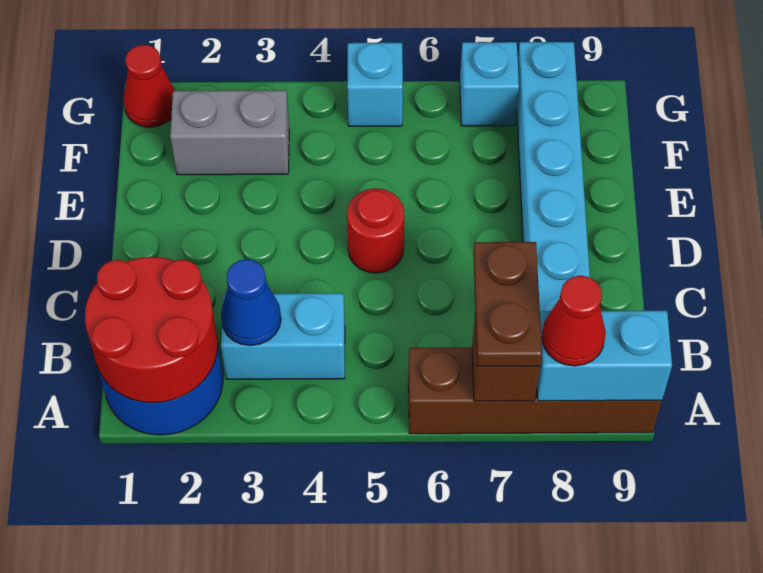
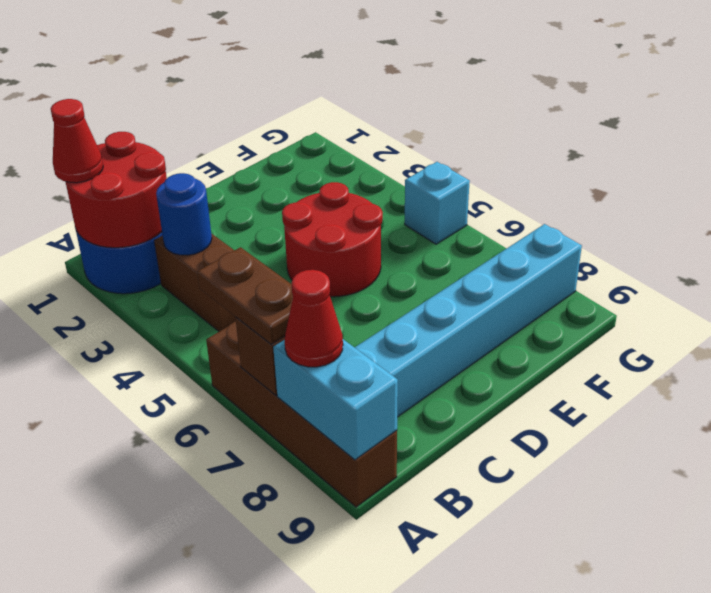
brown 1x2 plate [473,242,542,366] -> brown 1x2 plate turned to [197,247,293,344]
cyan 1x2 brick [221,293,345,379] -> brown 1x2 brick [154,233,236,331]
blue 1x1 cone [221,259,281,346] -> blue 1x1 round brick [156,173,212,255]
red 1x1 round brick [347,188,404,273] -> red 2x2 round brick [282,182,383,297]
grey 1x2 brick [170,90,289,175] -> none
red 1x1 cone [123,45,175,127] -> red 1x1 cone moved to [51,99,103,183]
cyan 1x1 brick [460,42,519,126] -> none

